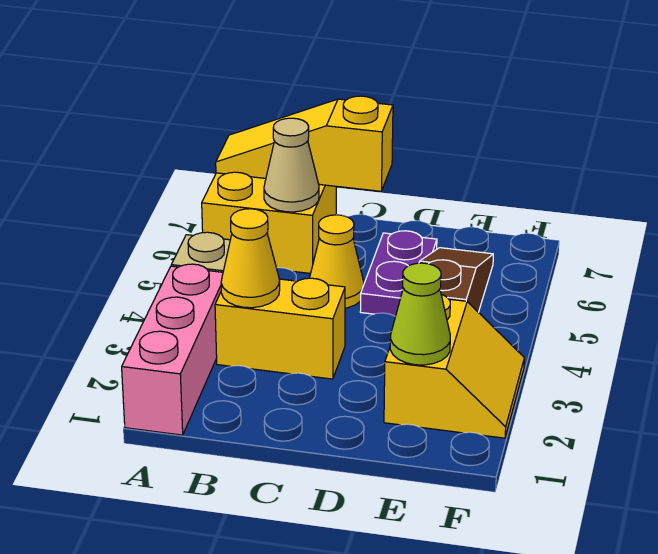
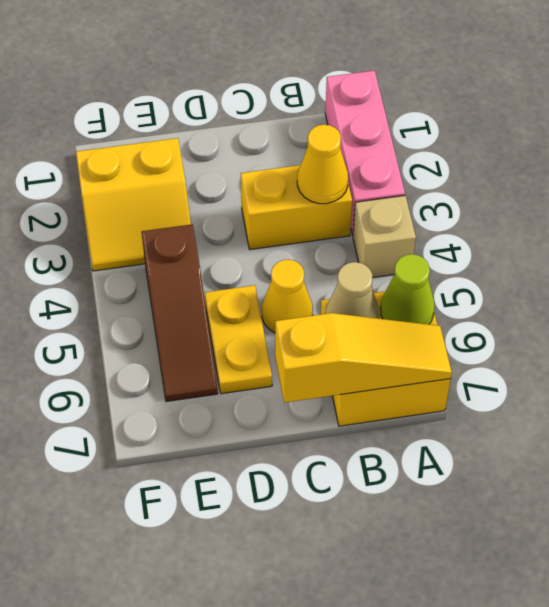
purple 1x2 plate [360,231,437,316] -> yellow 1x2 plate [205,285,272,394]
yellow 2x2 slope [384,294,524,438] -> yellow 2x2 slope turned to [76,138,191,271]
lime 1x1 cone [390,263,450,365] -> lime 1x1 cone moved to [381,254,434,324]

